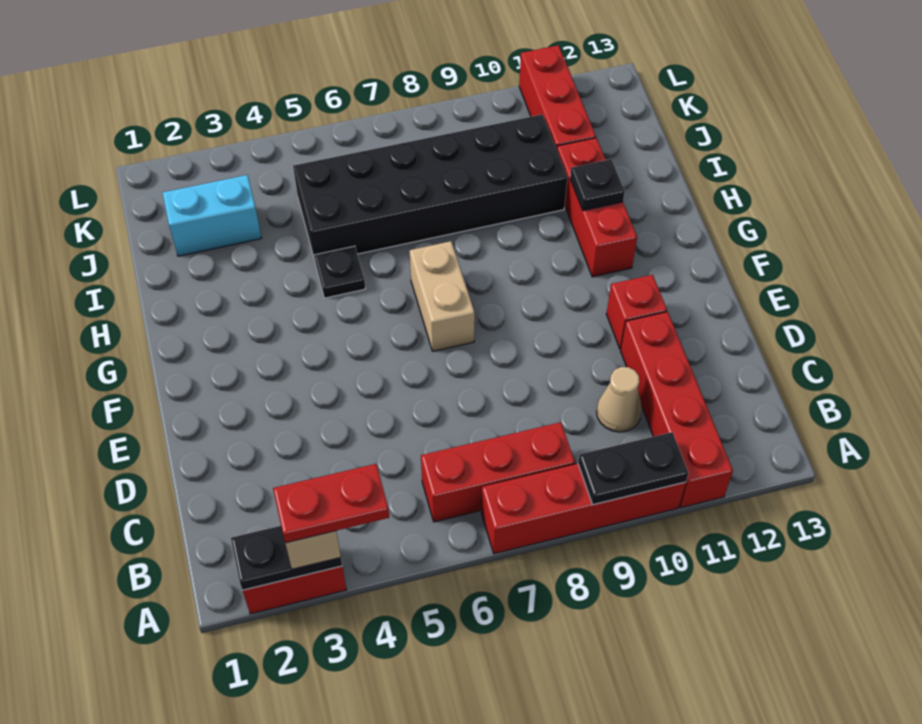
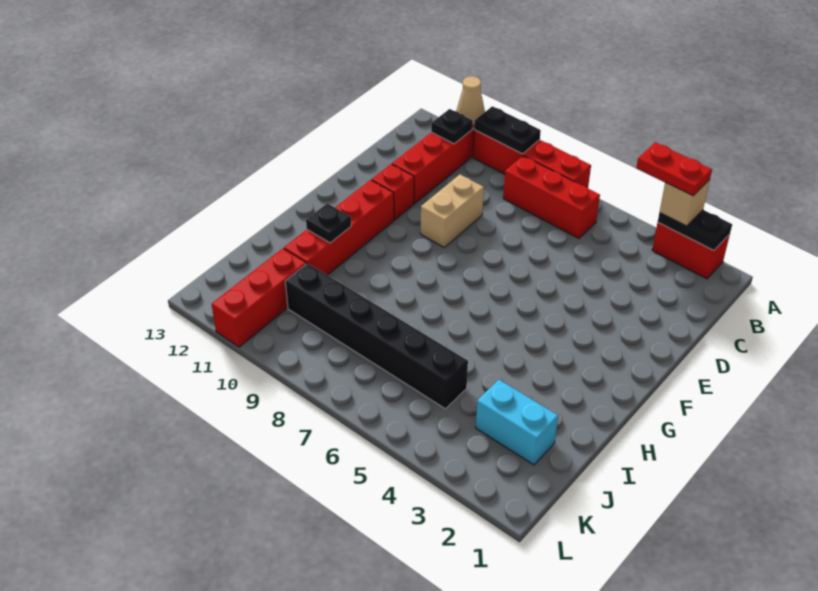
tan 1x1 cone [597,367,642,432] -> tan 1x1 cone moved to [456,76,485,125]
tan 1x2 brick [410,241,475,351] -> tan 1x2 brick moved to [421,174,484,247]
red 1x3 brick [557,138,637,277] -> red 1x4 brick [284,180,394,275]
black 1x1 plate [314,246,365,298] -> black 1x1 plate moved to [431,109,473,144]
black 2x6 brick [293,114,567,261] -> black 1x6 brick [285,263,468,409]

